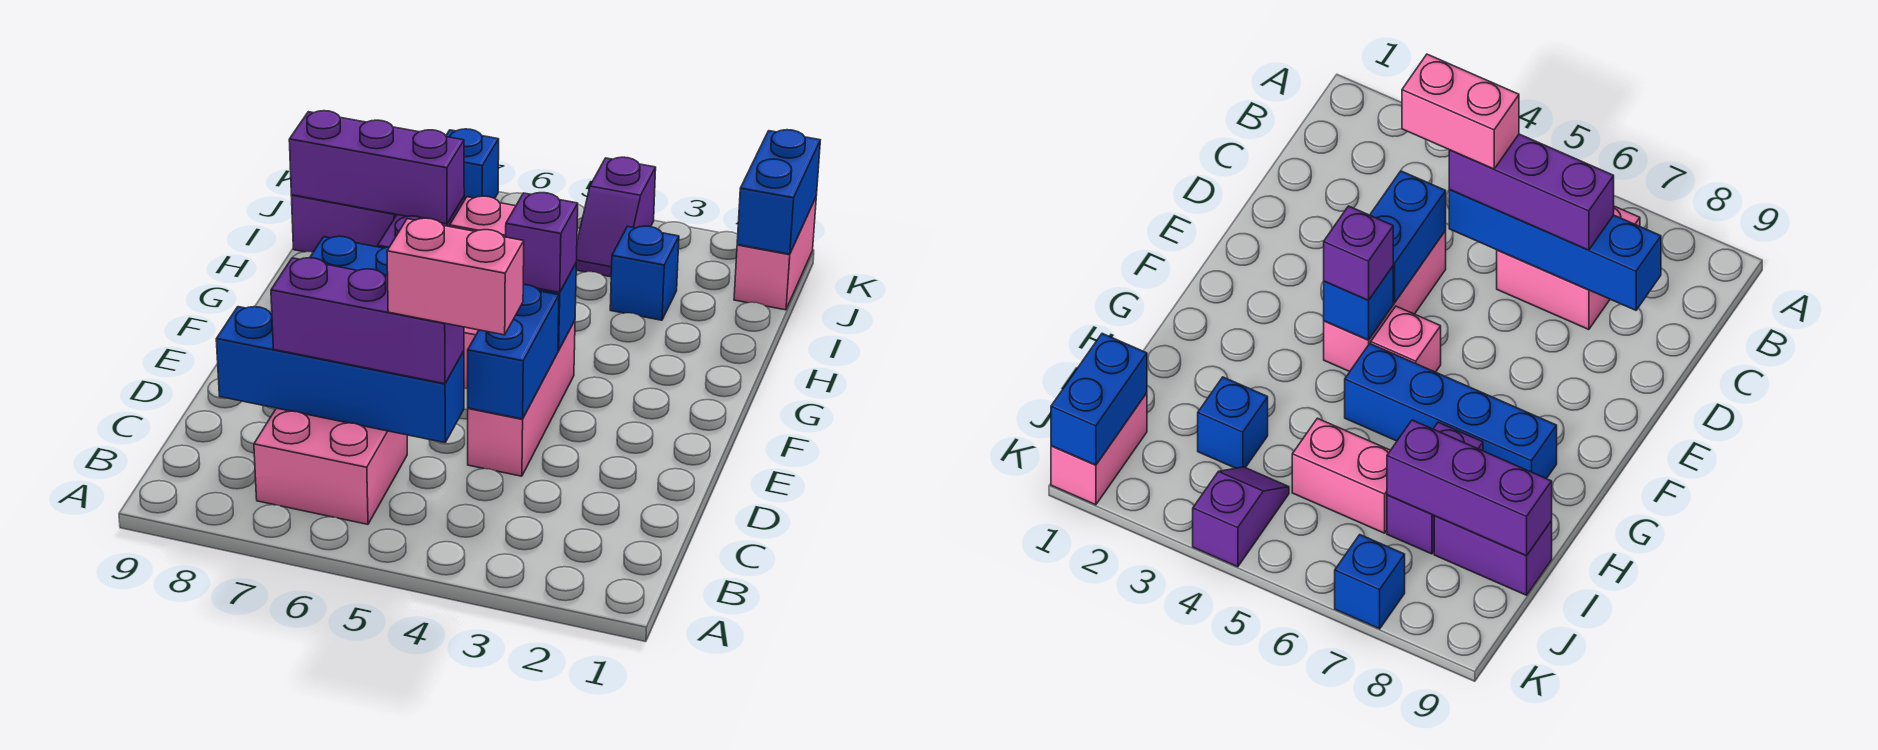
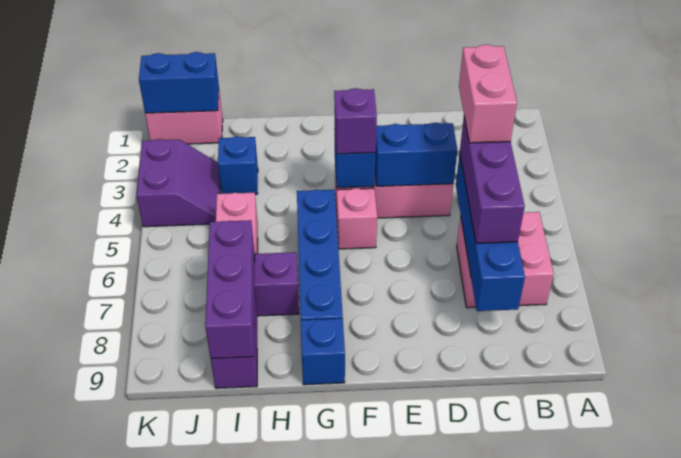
purple 1x2 slope [576,157,656,277] -> purple 2x2 slope [137,139,220,227]
blue 1x1 brick [446,129,499,200] -> blue 1x1 brick moved to [301,318,345,385]

